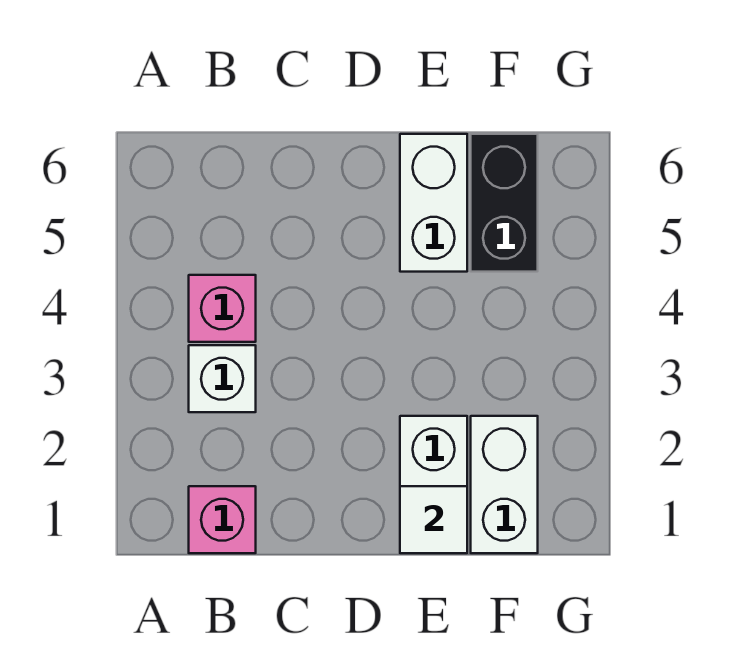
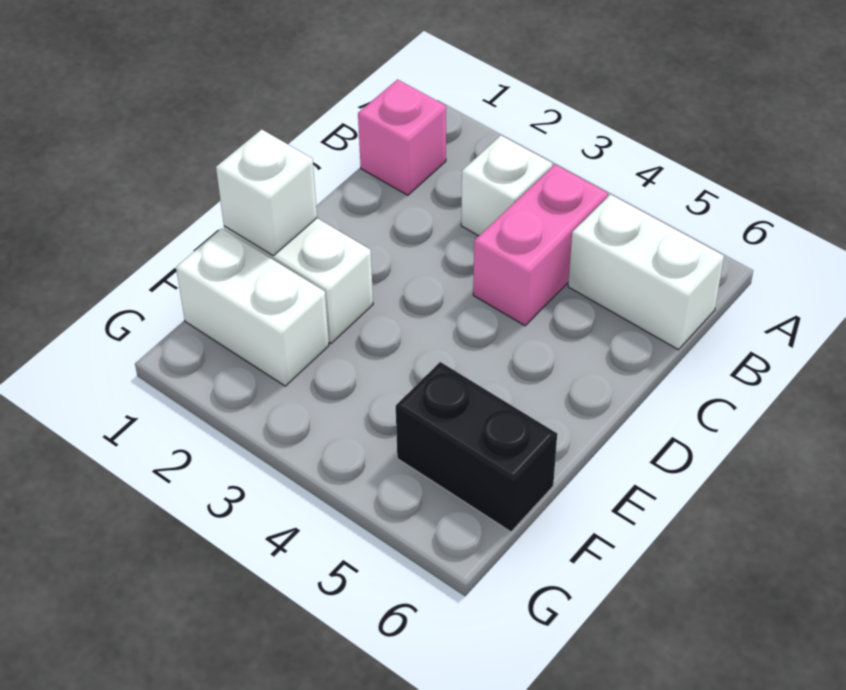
pink 1x1 brick [189,275,256,342] -> pink 1x2 brick [473,165,608,326]
white 1x1 tile [400,486,467,553] -> white 1x1 brick [216,129,317,256]
white 1x2 brick [400,134,467,272] -> white 1x2 brick moved to [568,194,724,350]

